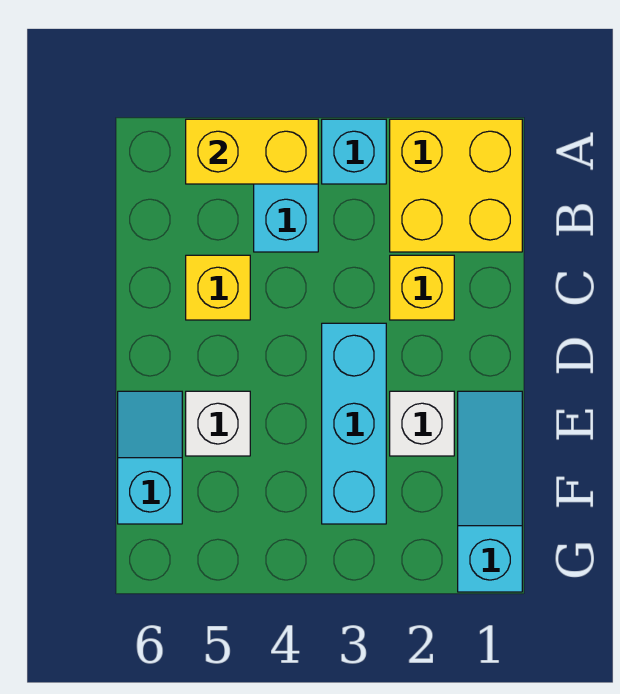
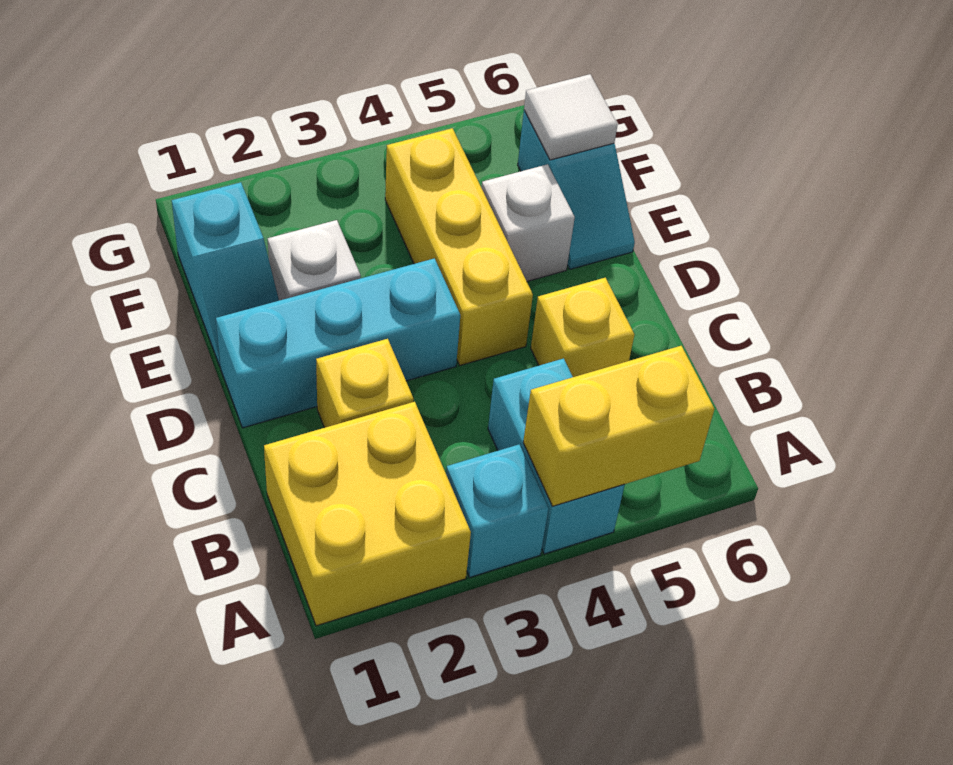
cyan 1x3 brick [322,323,386,524] -> cyan 1x3 brick turned to [216,258,460,428]
none -> yellow 1x3 brick [385,128,533,365]
cyan 1x3 slope [458,391,522,592] -> cyan 1x2 slope [172,182,279,367]
none -> white 1x1 tile [524,74,618,160]

